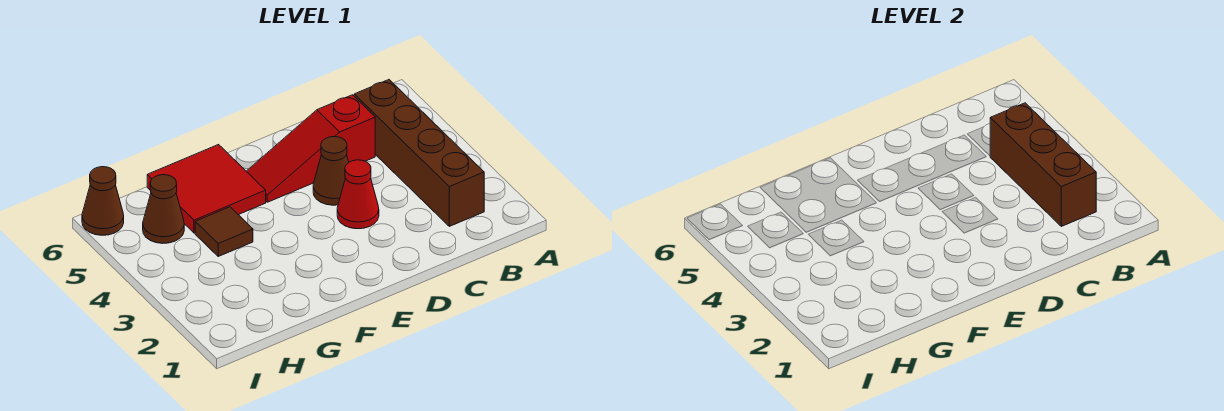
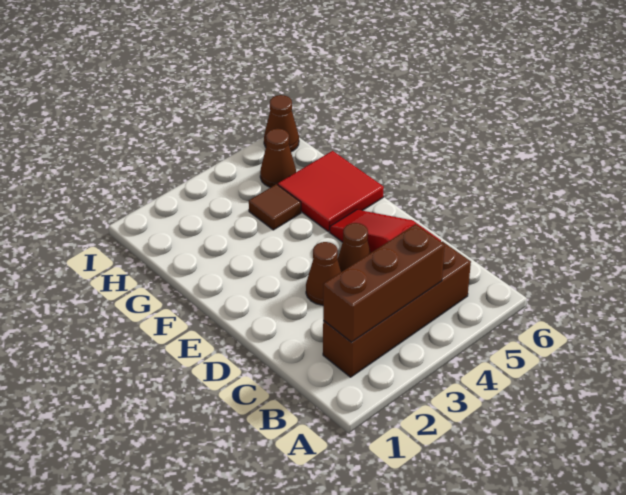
red 1x1 cone [337,160,379,229] -> brown 1x1 cone [306,242,341,305]

